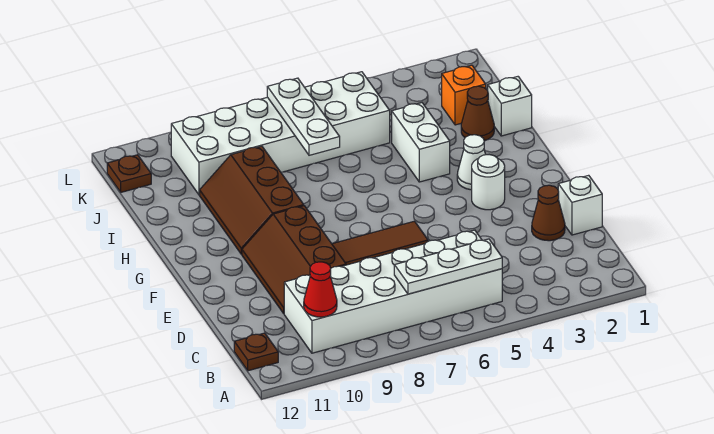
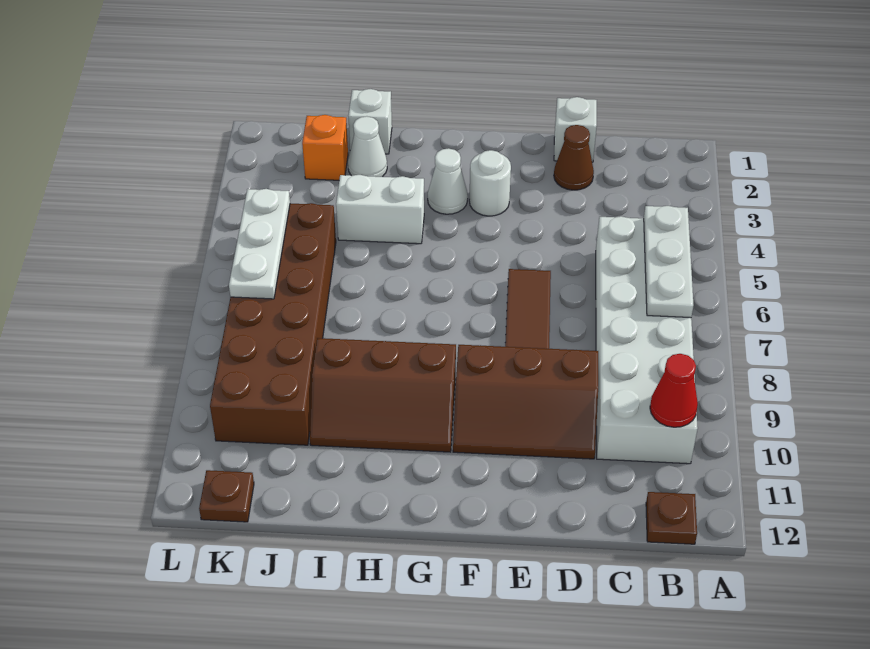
brown 1x1 cone [461,86,494,141] -> white 1x1 cone [348,116,387,177]
white 1x3 plate [267,78,340,155] -> white 1x3 plate turned to [229,189,290,299]
white 2x6 brick [171,72,390,195] -> brown 2x6 brick [210,203,336,445]

